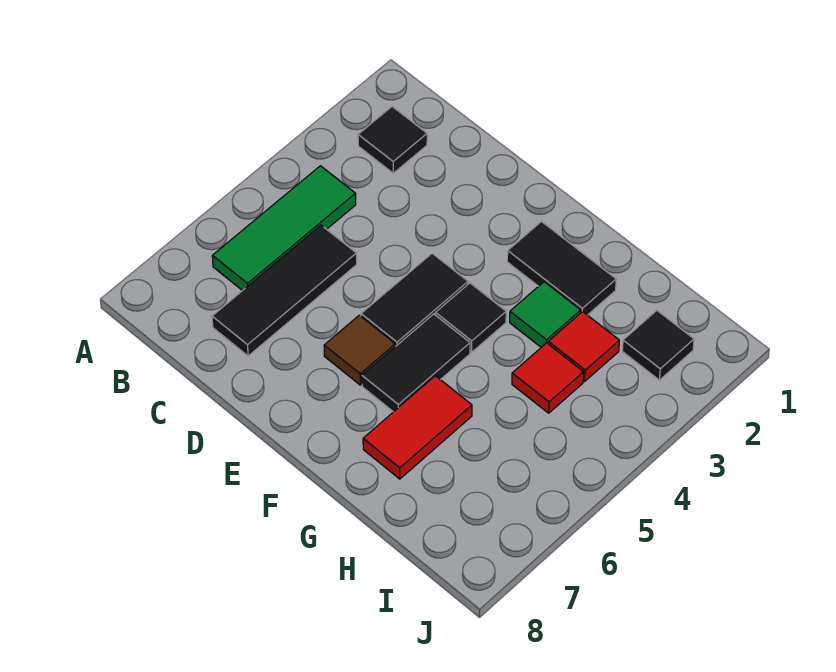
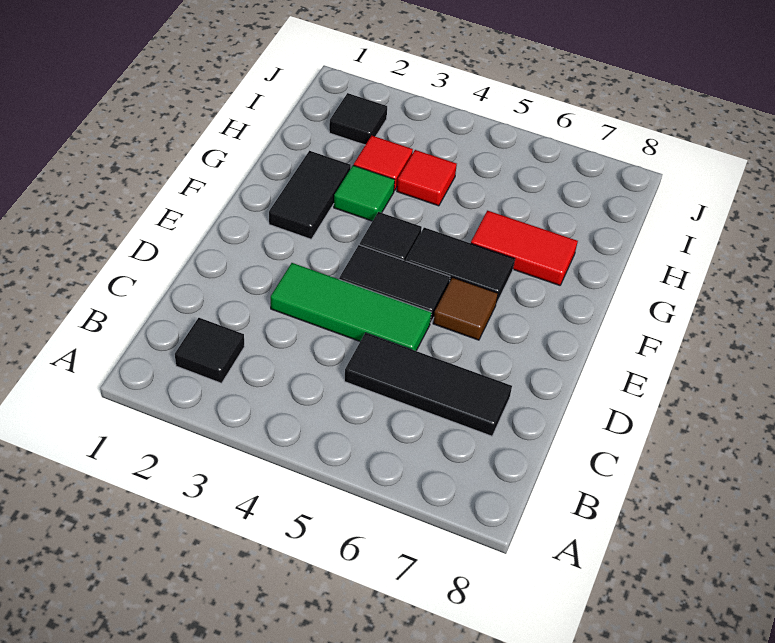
green 1x3 tile [212,166,356,291] -> green 1x3 tile moved to [271,263,431,351]

